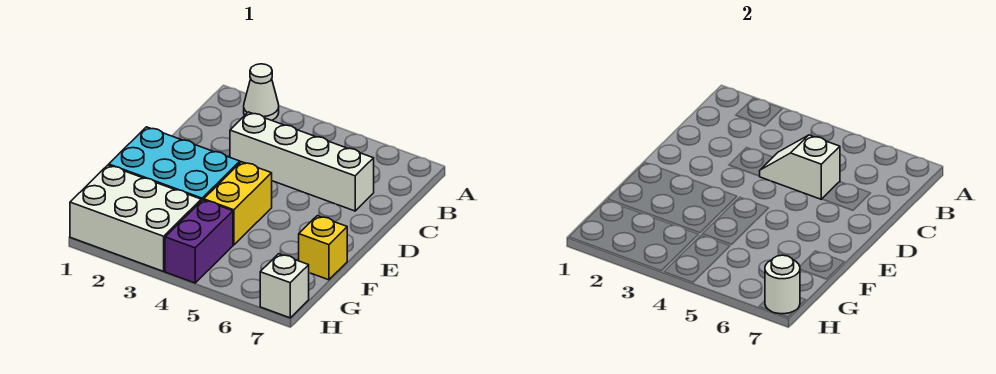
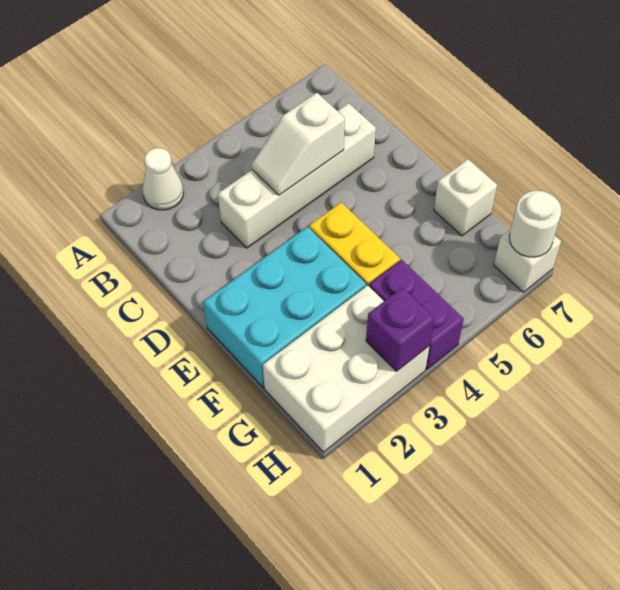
yellow 1x1 brick [299,216,347,280] -> white 1x1 brick [434,159,497,236]
none -> purple 1x1 brick [366,287,434,371]

